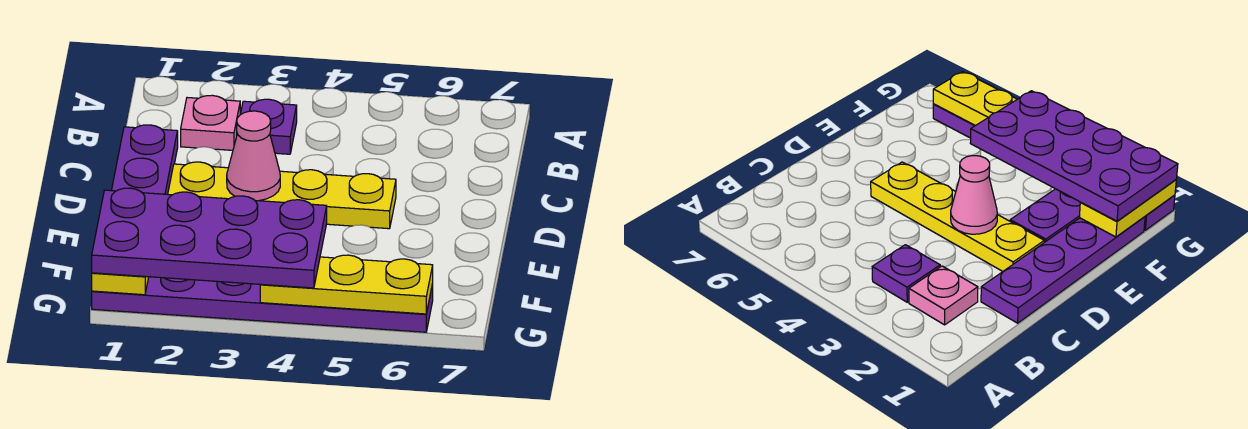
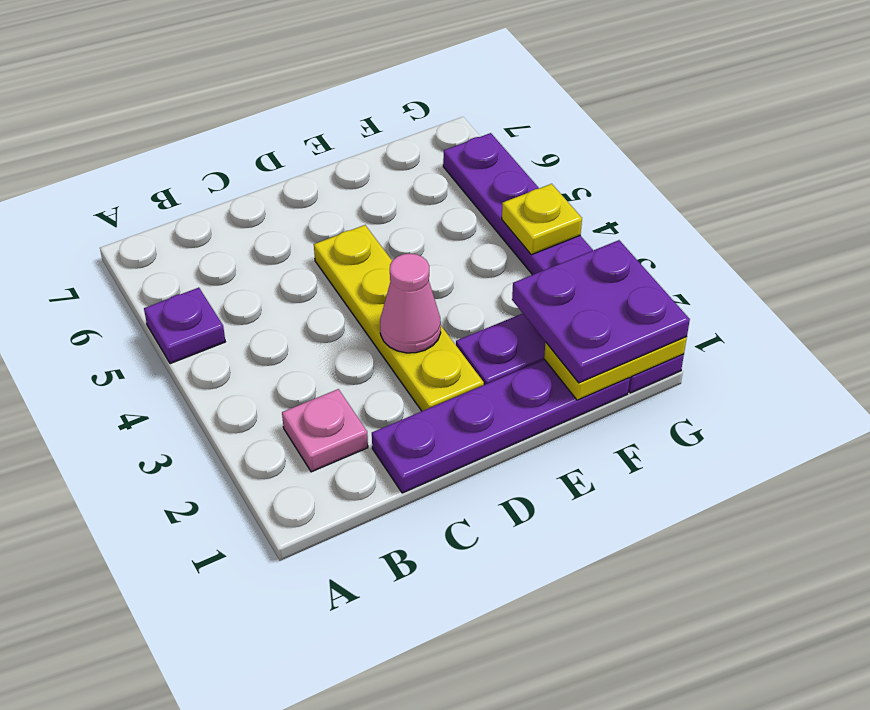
purple 1x1 plate [240,99,297,154] -> purple 1x1 plate moved to [144,288,225,364]
purple 2x4 plate [92,188,327,288] -> purple 2x2 plate [512,240,690,383]
yellow 1x3 plate [260,255,433,314] -> yellow 1x1 plate [502,184,582,255]

